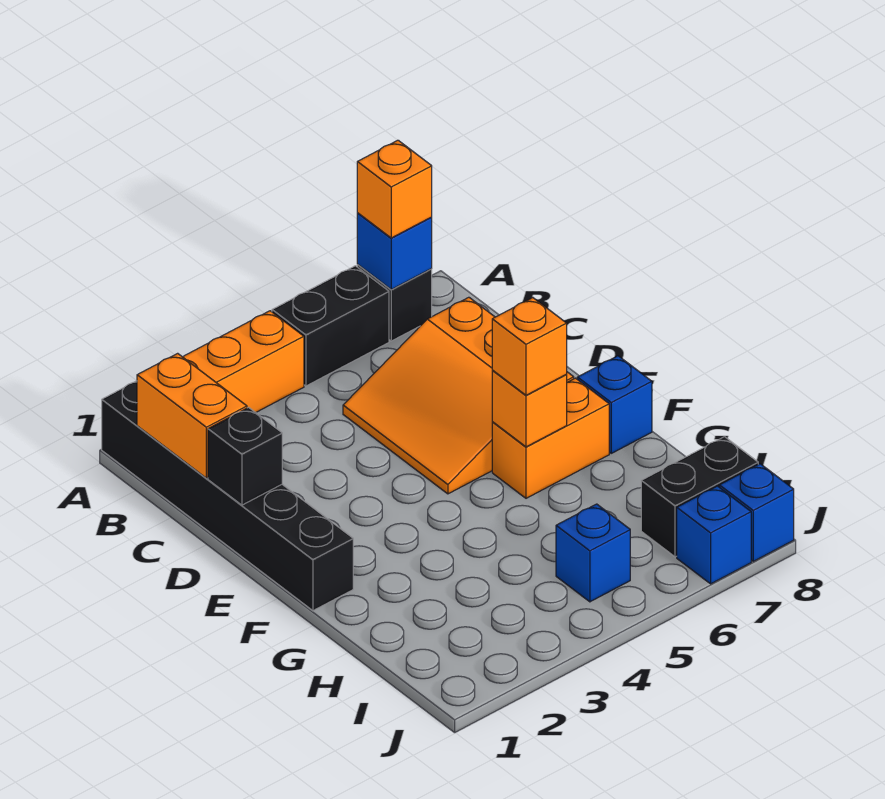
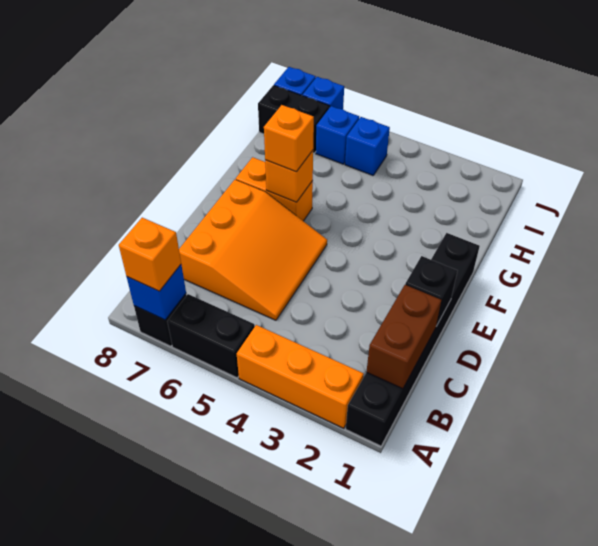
orange 1x2 brick [137,353,247,478] -> brown 1x2 brick [367,285,441,389]
blue 1x1 brick [577,356,652,453] -> blue 1x1 brick moved to [316,106,359,164]

